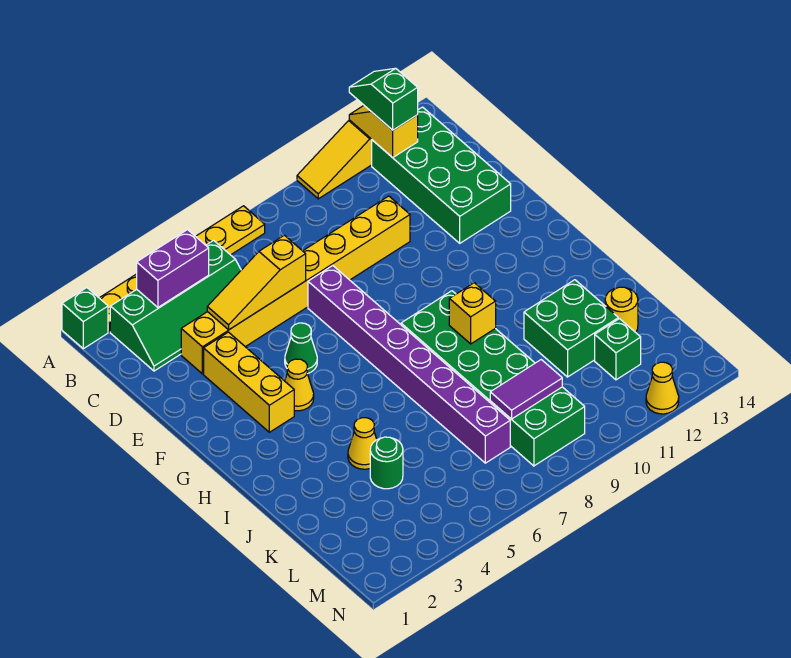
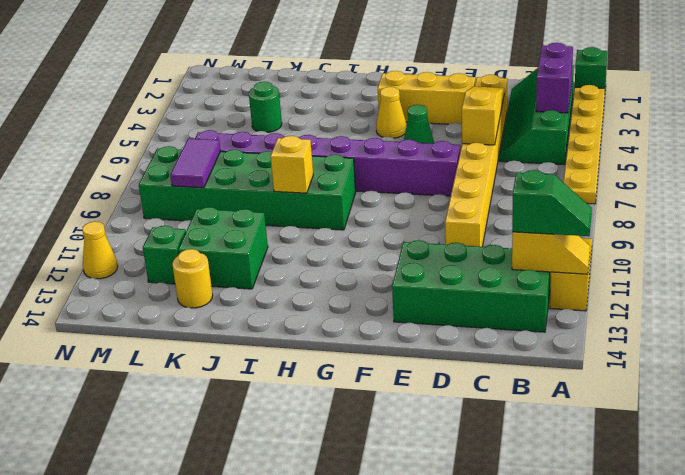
yellow 1x1 cone [348,418,377,469] -> none

